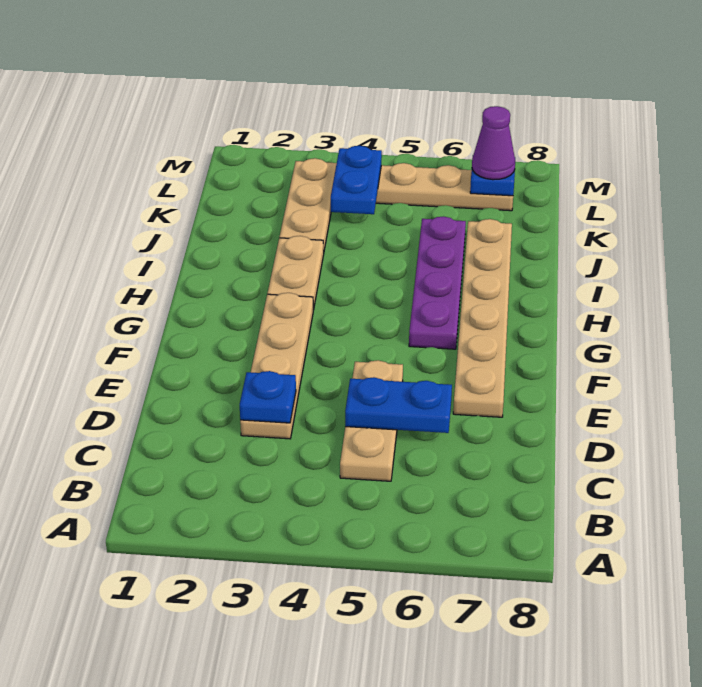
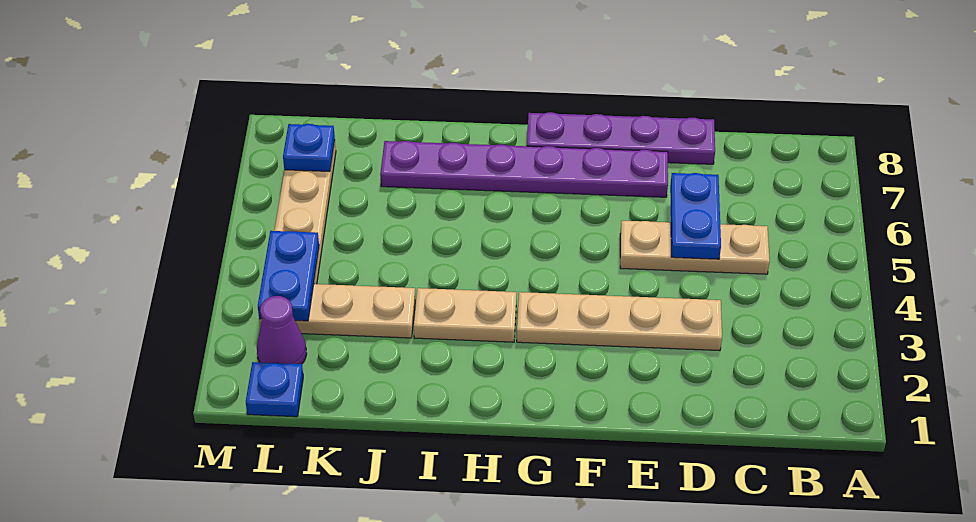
blue 1x1 plate [240,371,296,423] -> blue 1x1 plate moved to [246,362,303,417]
tan 1x6 plate [453,219,512,417] -> purple 1x6 plate [380,141,668,197]
purple 1x4 plate [409,216,466,349] -> purple 1x4 plate moved to [527,112,715,164]
blue 1x2 plate [331,146,382,214] -> blue 1x2 plate turned to [258,231,319,321]
purple 1x1 cone [472,106,515,180] -> purple 1x1 cone moved to [257,296,307,364]

